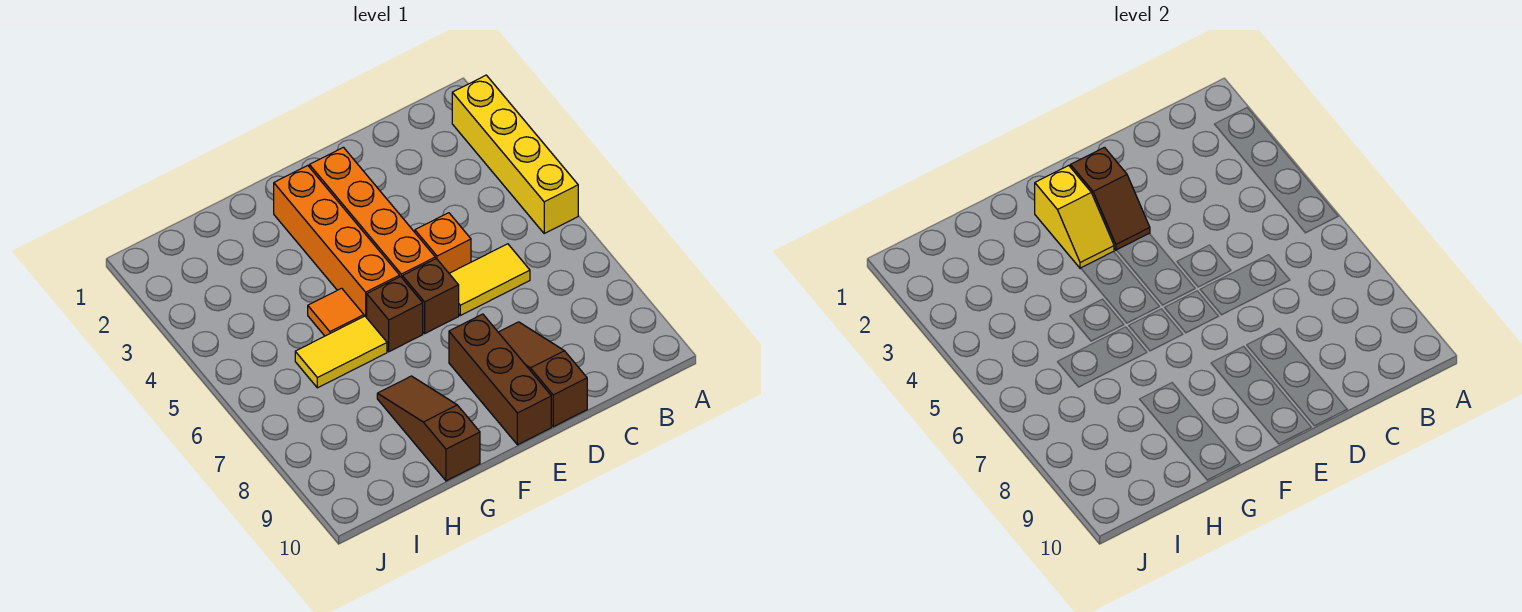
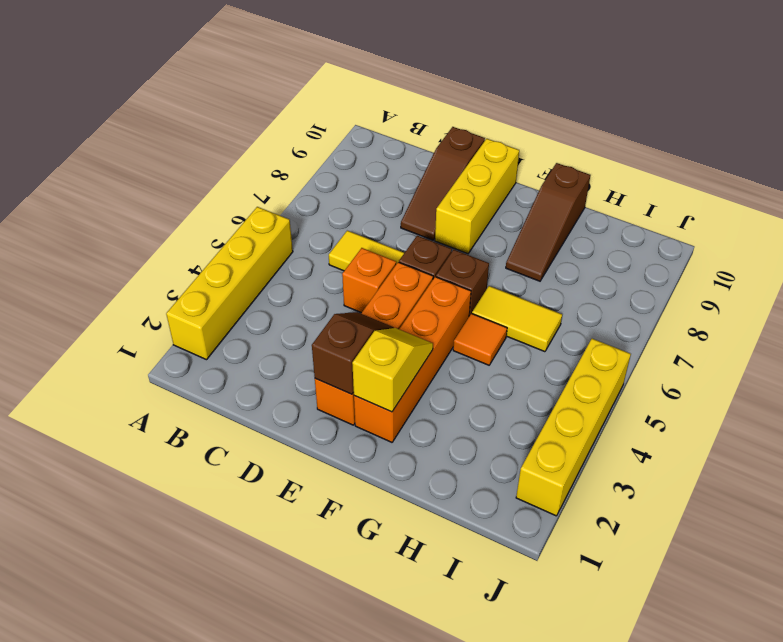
brown 1x3 brick [449,314,551,445] -> yellow 1x3 brick [435,139,519,254]
none -> yellow 1x4 brick [516,339,631,516]

